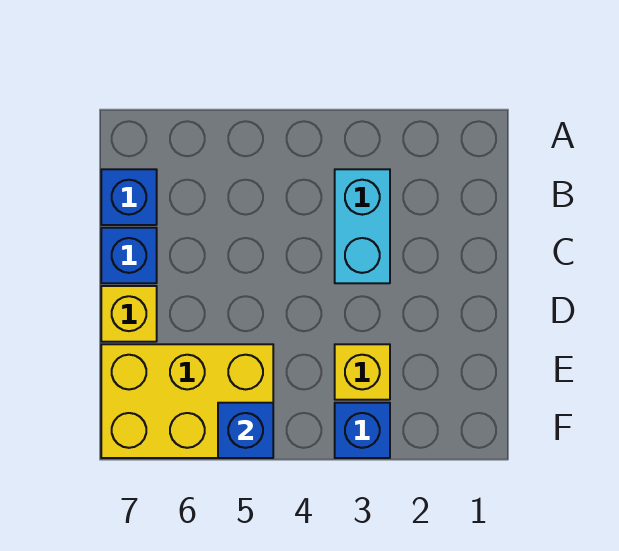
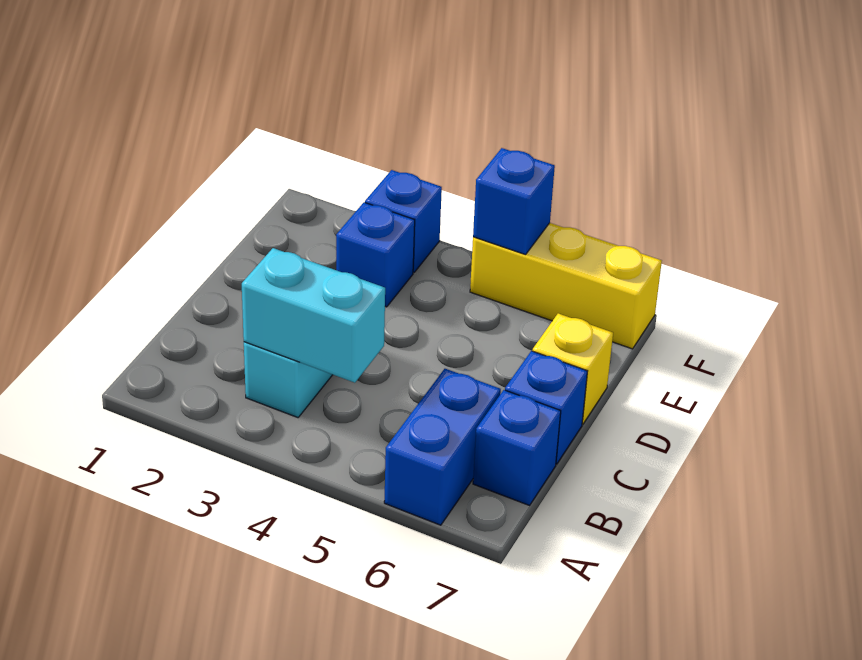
none -> blue 1x2 brick [384,369,501,525]
none -> cyan 1x2 brick [242,248,385,383]
yellow 1x1 brick [335,344,390,400] -> blue 1x1 brick [336,202,415,307]
yellow 2x3 brick [101,344,273,458] -> yellow 1x3 brick [470,223,662,349]

